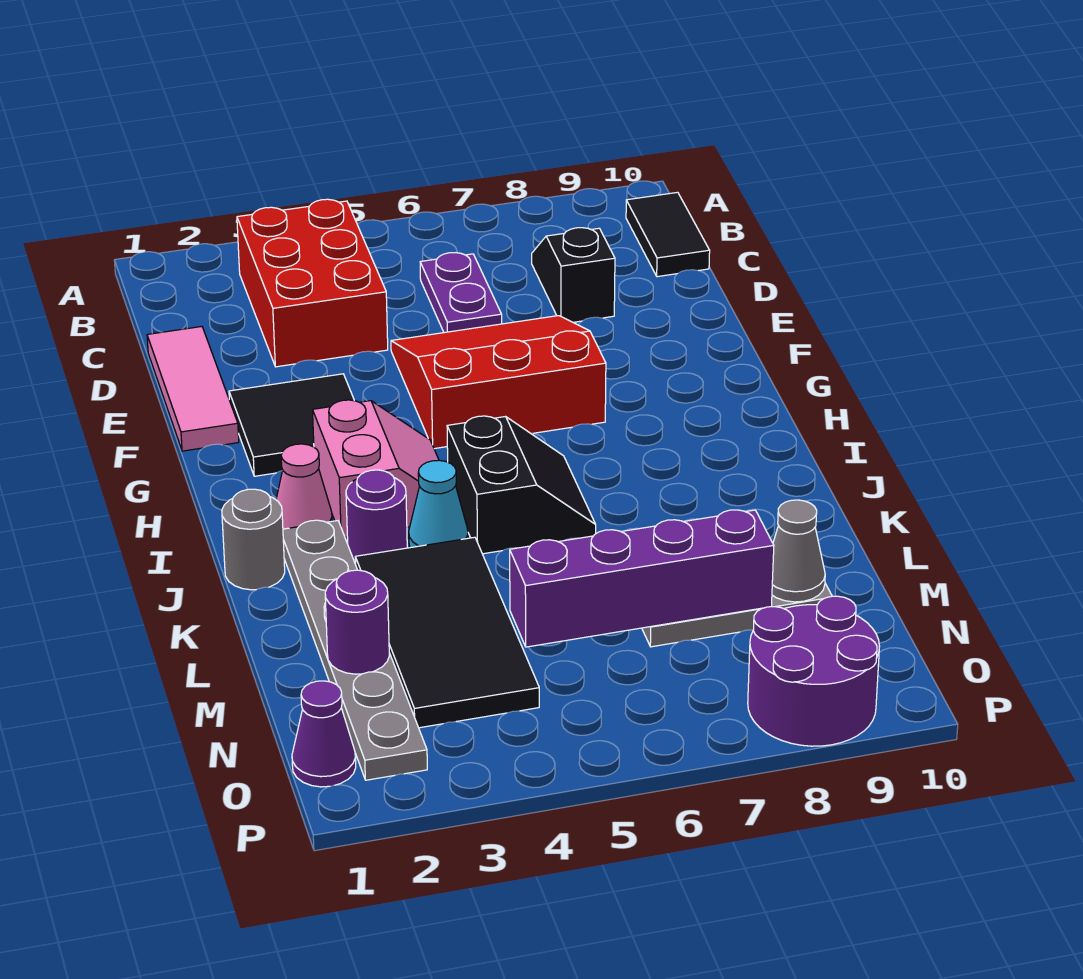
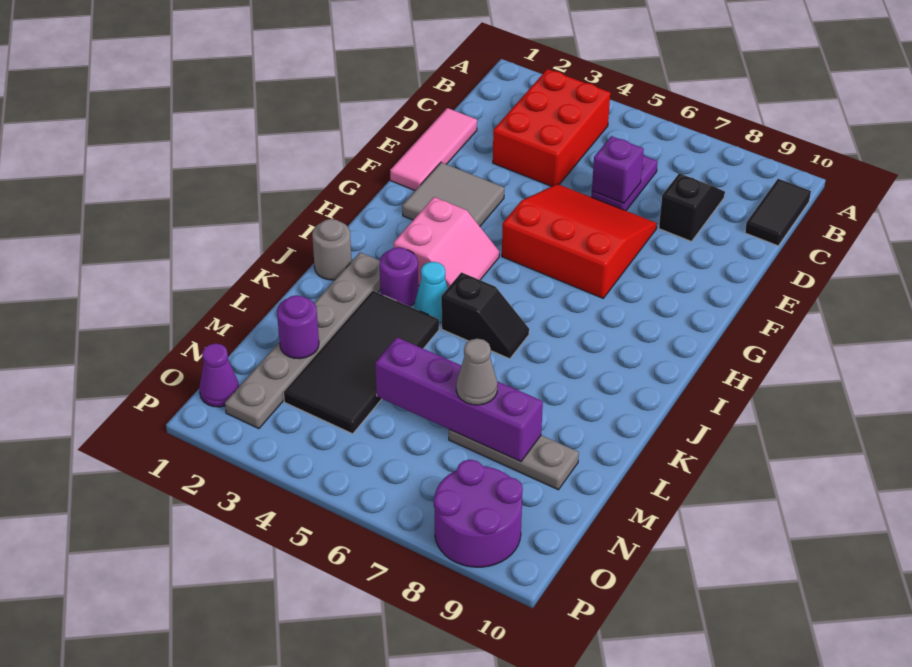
none -> purple 1x1 brick [592,136,644,203]
black 2x2 tile [229,374,354,476] -> grey 2x2 tile [402,162,504,226]
pink 1x1 cone [276,444,332,529] -> none
black 2x2 slope [447,416,596,554] -> black 1x2 slope [441,272,529,359]
grey 1x1 cone [772,500,825,602] -> grey 1x1 cone moved to [456,339,498,405]

